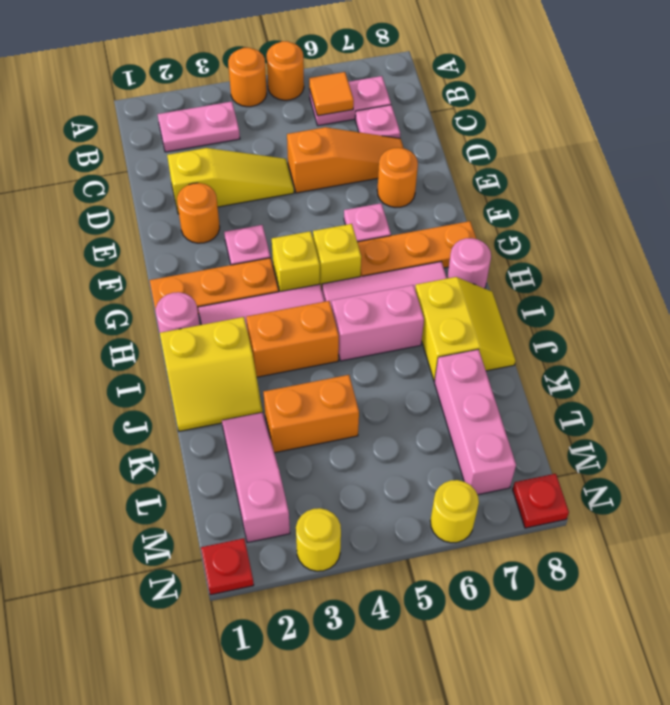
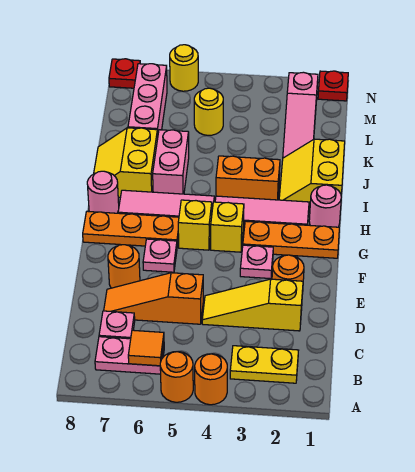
pink 1x2 plate [158,102,240,152] -> yellow 1x2 plate [230,346,298,383]
yellow 2x2 slope [160,317,263,431] -> yellow 2x2 slope turned to [279,139,345,209]
pink 1x2 brick [331,285,424,361] -> pink 1x2 brick turned to [153,130,189,194]
orange 1x2 brick [264,375,359,453] -> none
yellow 1x1 round brick [296,508,341,571] -> yellow 1x1 round brick moved to [194,88,223,135]

